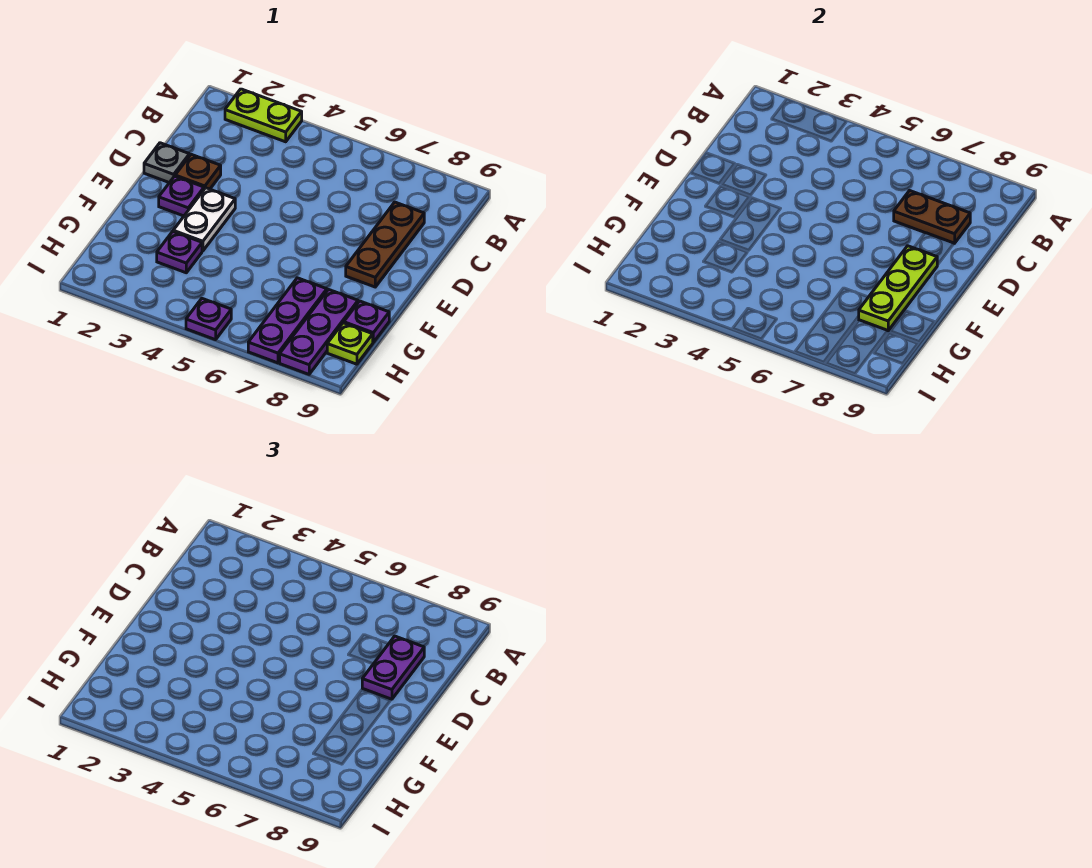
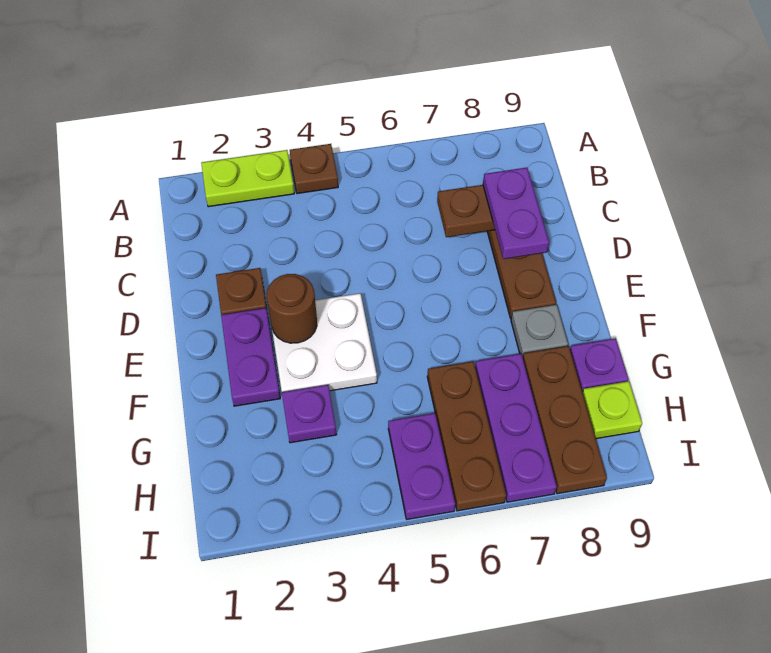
none -> brown 1x1 plate [290,144,338,194]
grey 1x1 plate [144,143,189,183] -> grey 1x1 plate moved to [511,305,568,357]
purple 1x1 plate [159,176,204,216] -> purple 1x2 plate [221,308,280,406]
white 1x2 plate [173,188,235,251] -> white 2x2 plate [272,293,377,392]
none -> brown 1x1 round brick [267,274,317,343]
lime 1x3 plate [859,246,937,331] -> none
none -> brown 1x3 plate [427,361,506,511]
purple 1x3 plate [280,290,358,374] -> brown 1x3 plate [523,346,607,494]
purple 1x1 plate [186,299,231,340] -> purple 1x2 plate [388,413,455,519]

